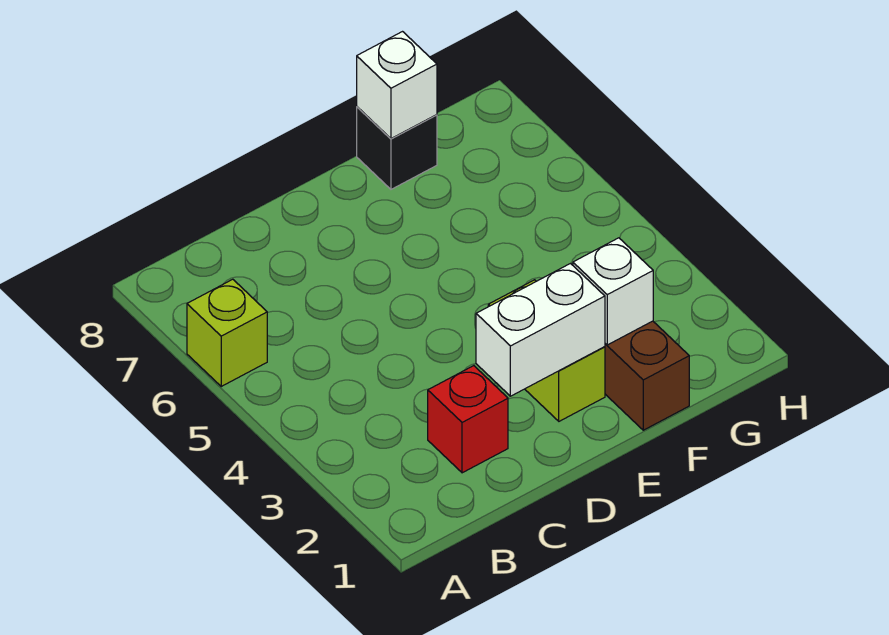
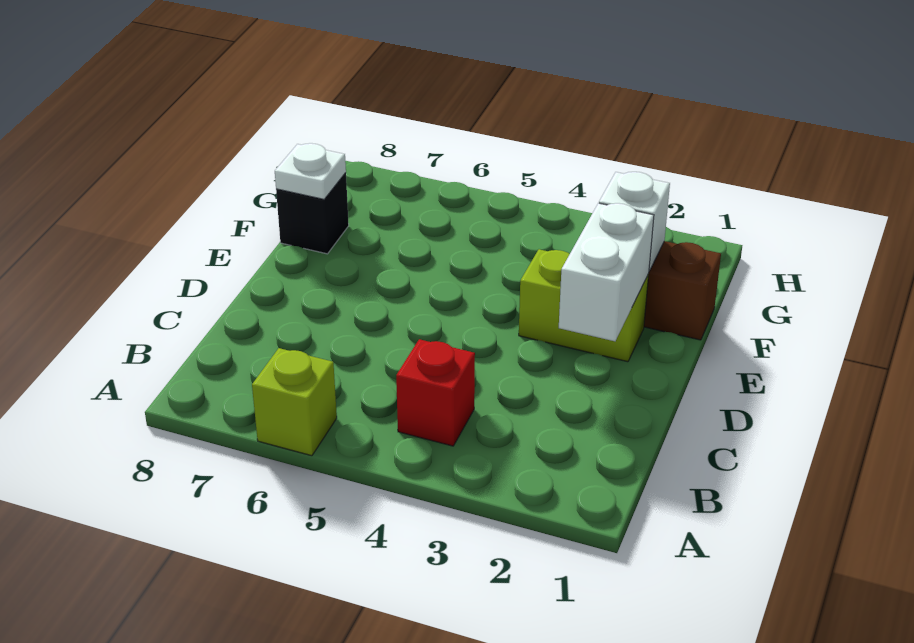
red 1x1 brick [428,366,508,473] -> red 1x1 brick moved to [396,339,475,446]
white 1x1 brick [357,32,437,139] -> white 1x1 plate [275,143,346,199]

